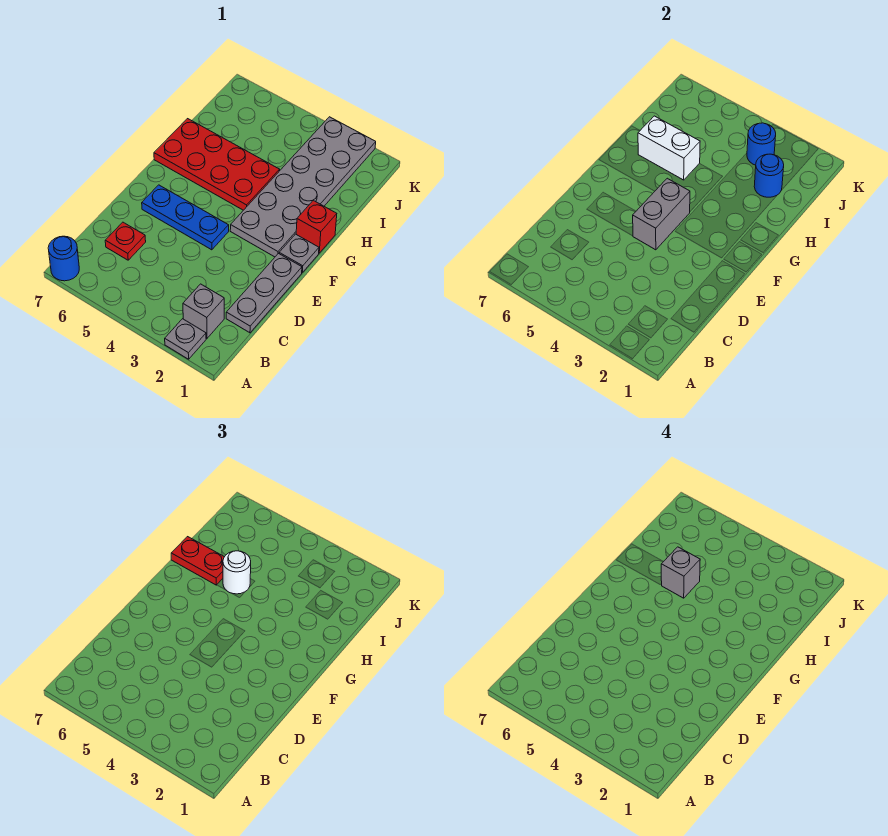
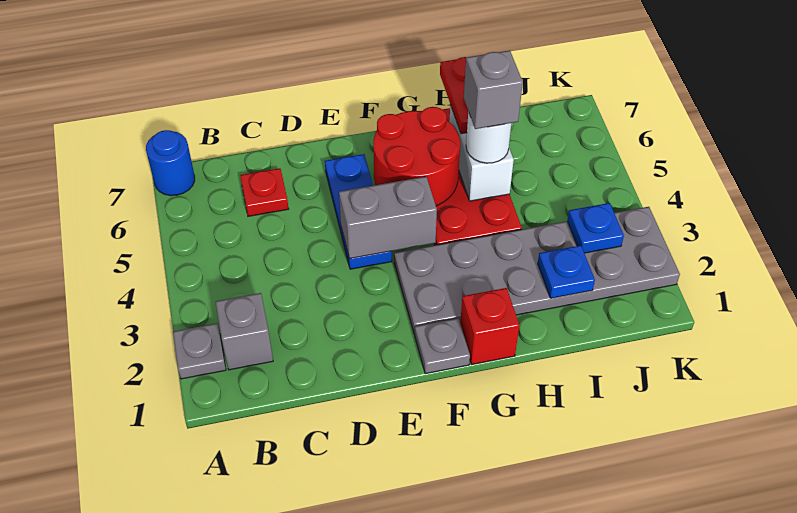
grey 1x3 plate [226,254,302,333] -> none
none -> red 2x2 round brick [373,107,460,206]
blue 1x1 round brick [754,154,784,197] -> blue 1x1 plate [538,245,595,298]
blue 1x1 round brick [747,123,776,165] -> blue 1x1 plate [567,203,624,253]

